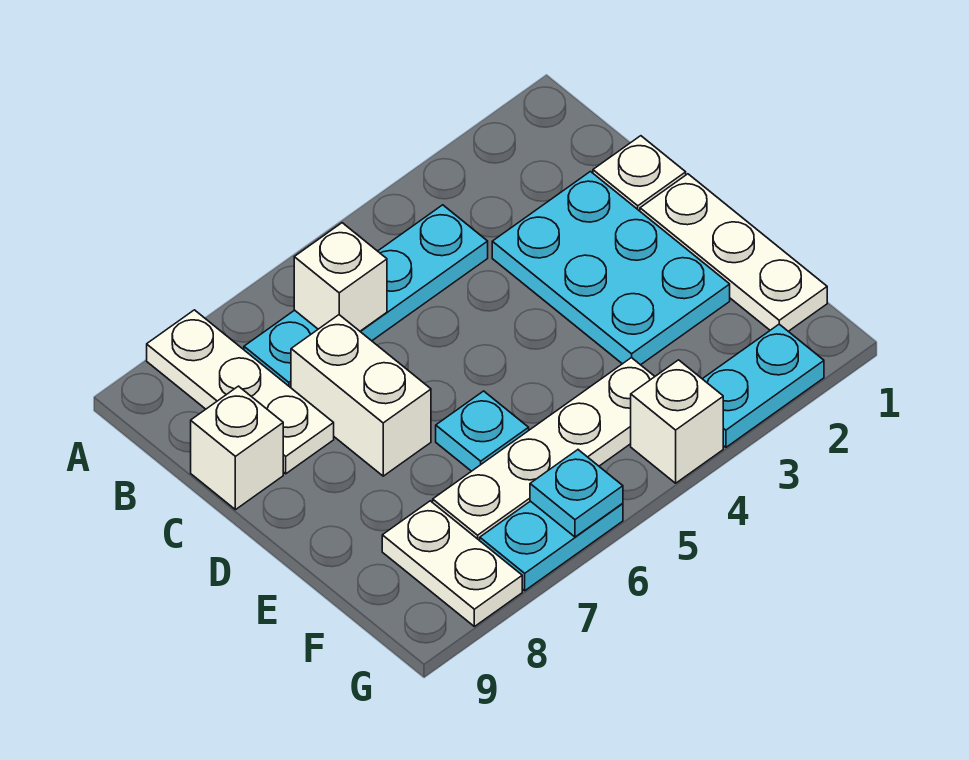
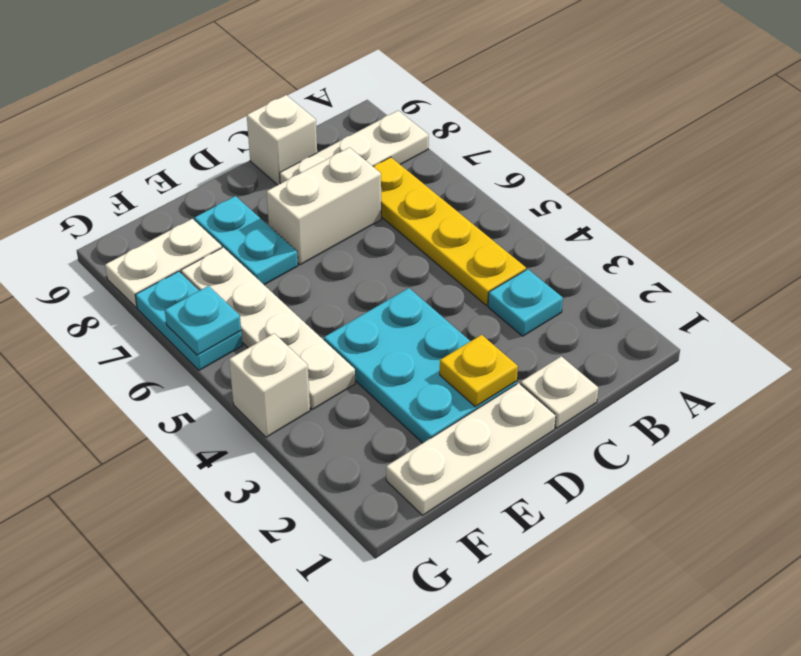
cyan 1x4 plate [244,205,488,388] -> yellow 1x4 plate [373,157,526,305]
white 1x1 brick [294,223,387,331] -> none
cyan 2x3 plate [492,172,730,365] -> cyan 2x3 plate turned to [324,288,517,443]
none -> yellow 1x1 plate [440,335,518,407]
cyan 1x1 plate [436,391,529,471] -> cyan 1x1 plate moved to [488,269,563,336]
cyan 1x2 plate [703,324,824,447] -> cyan 1x2 plate moved to [195,196,298,285]

